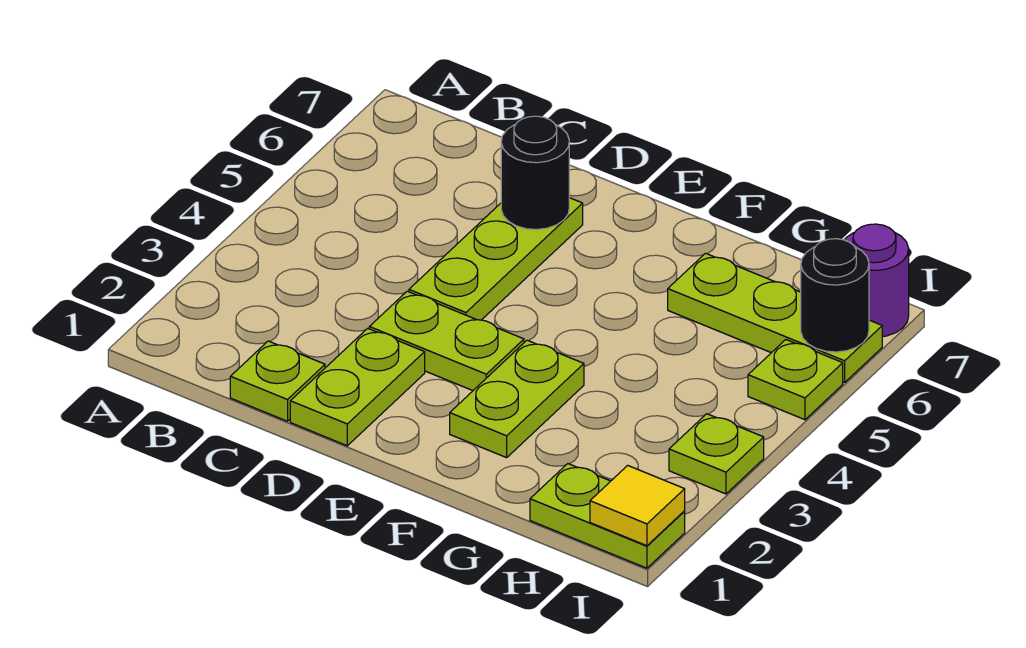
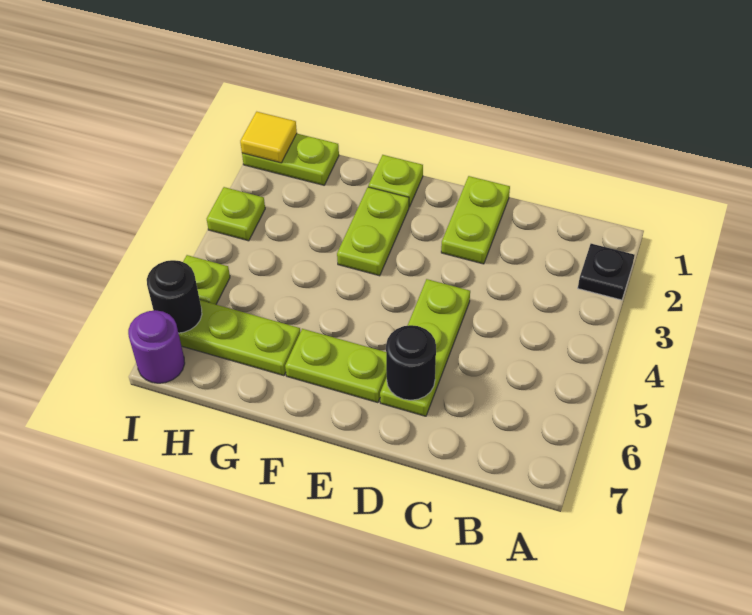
none -> black 1x1 plate [578,244,635,300]
lime 1x1 plate [230,341,325,421] -> lime 1x1 plate moved to [368,155,423,207]
lime 1x2 plate [369,291,524,390] -> lime 1x2 plate moved to [285,329,387,403]

